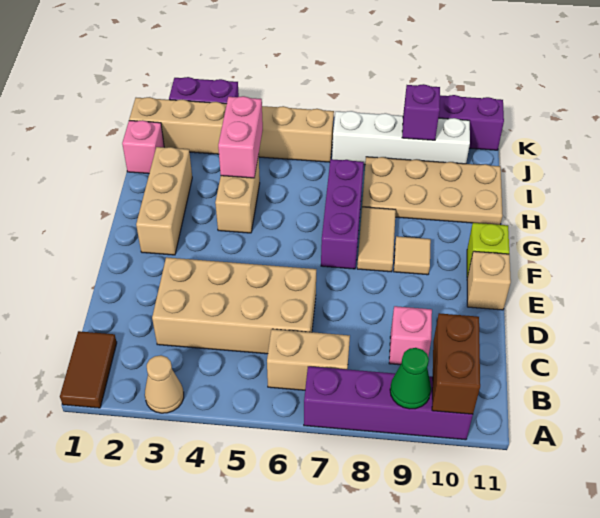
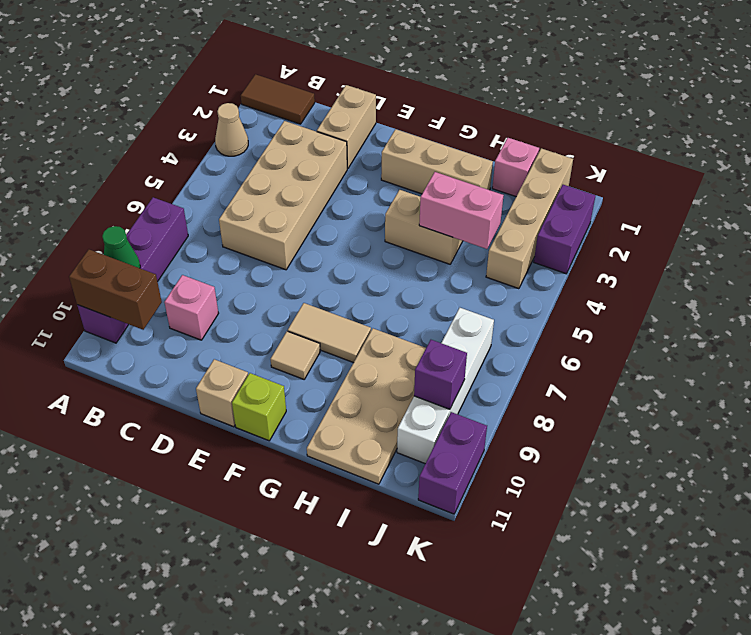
tan 1x2 brick [267,329,350,390] -> tan 1x2 brick moved to [317,85,376,169]
purple 1x3 brick [321,159,364,269] -> none
tan 1x6 brick [129,97,334,162] -> tan 1x4 brick [486,148,573,289]

